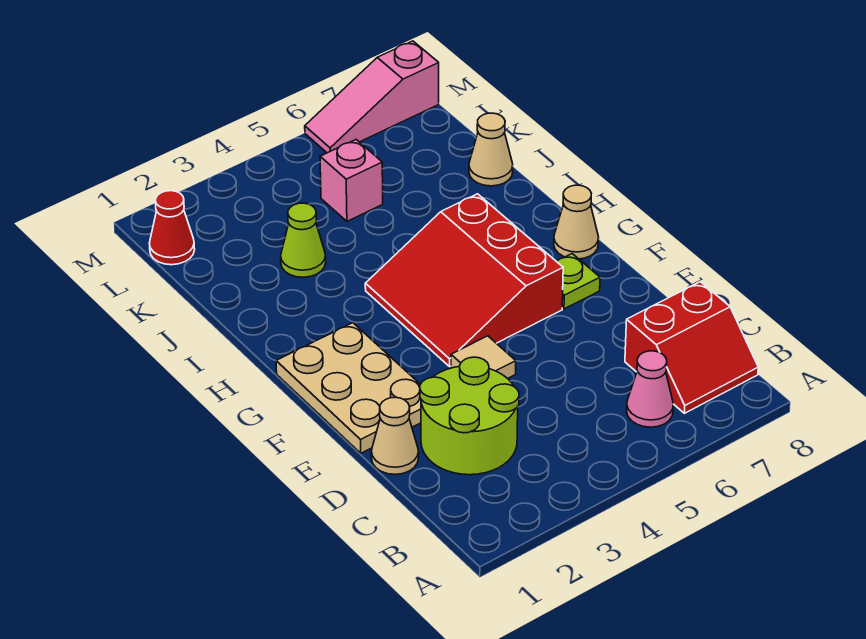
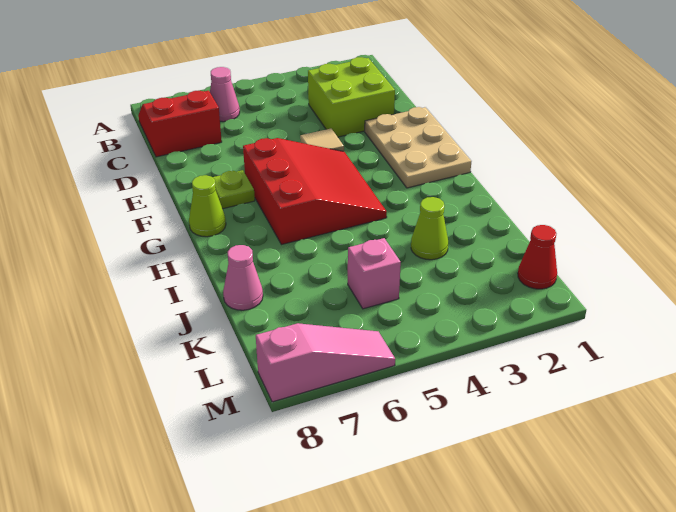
lime 2x2 round brick [420,357,519,475] -> lime 2x2 brick [308,57,395,137]
tan 1x1 cone [371,397,419,474] -> none
tan 1x1 cone [554,185,599,259] -> lime 1x1 cone [189,175,226,237]
tan 1x1 cone [469,113,513,186] -> pink 1x1 cone [223,245,263,310]

